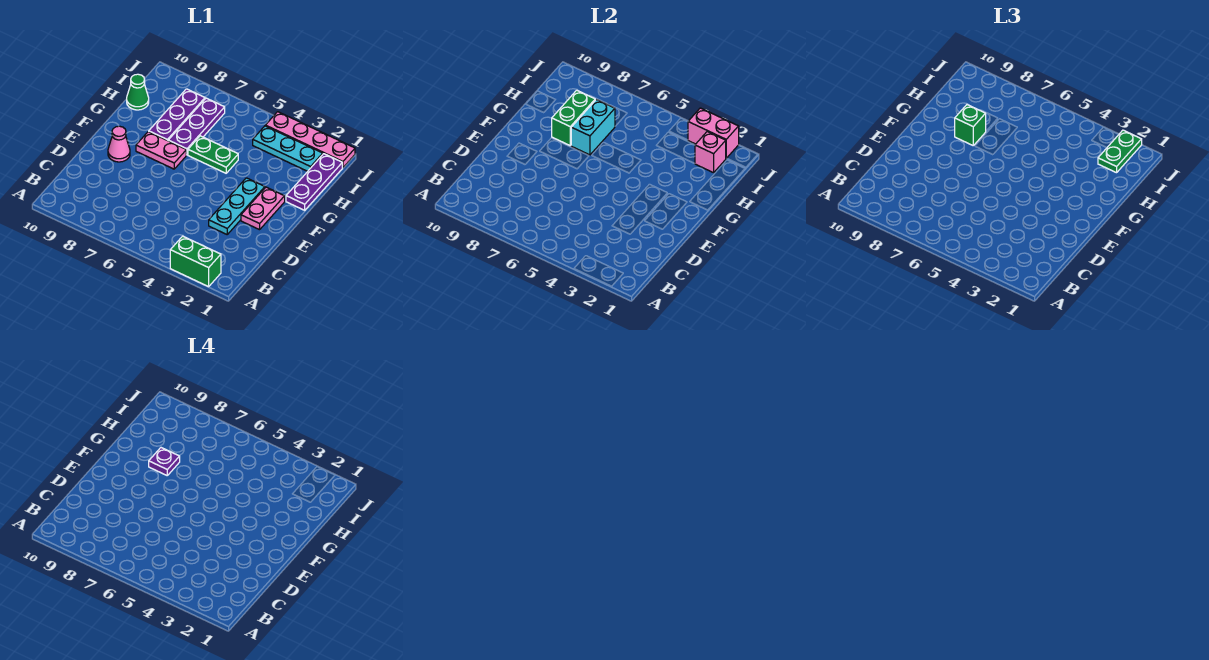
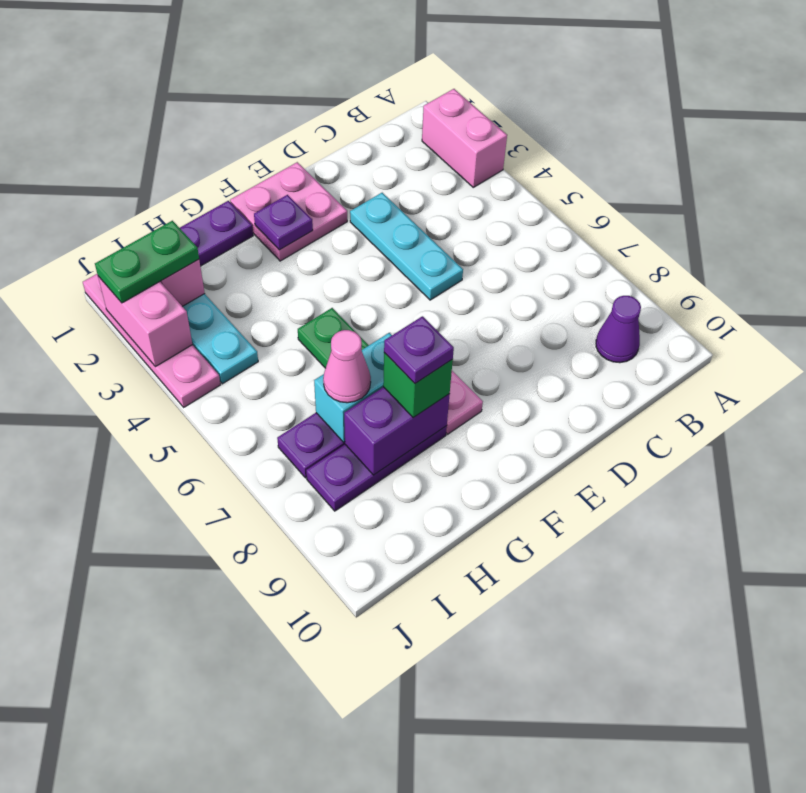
green 1x2 brick [170,236,221,287] -> pink 1x2 brick [422,89,507,187]
none -> purple 1x1 cone [596,296,641,363]
cyan 1x3 plate [209,178,265,234] -> cyan 1x3 plate turned to [350,193,463,300]
pink 1x2 plate [241,187,285,230] -> pink 2x2 plate [230,162,347,261]
pink 1x1 cone [108,126,130,162] -> pink 1x1 cone moved to [323,330,371,403]
none -> purple 1x1 plate [254,195,313,250]
green 1x2 brick [552,90,595,145] -> purple 1x2 brick [344,387,450,475]
green 1x1 cone [127,74,149,110] -> none

